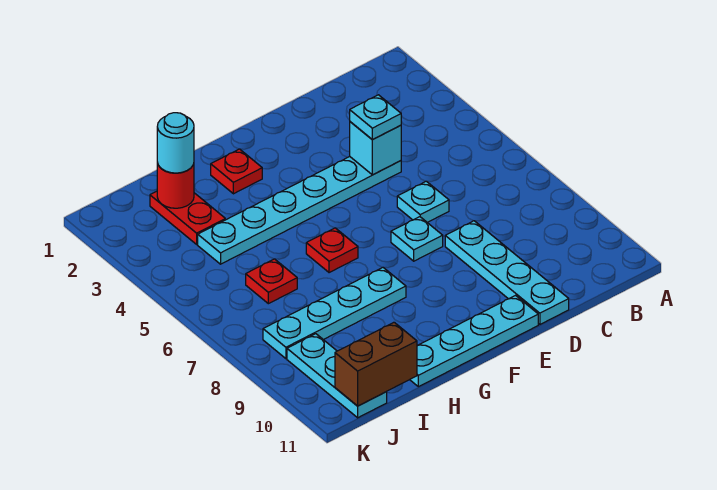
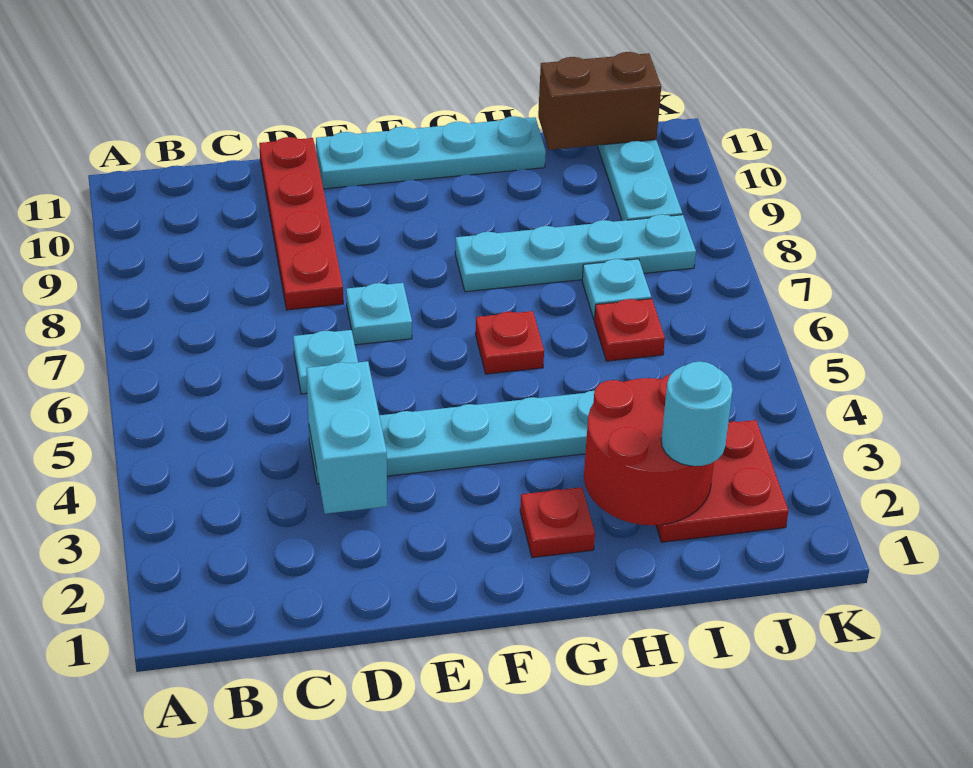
cyan 1x1 brick [350,122,401,175] -> cyan 1x2 brick [306,361,387,514]
cyan 1x1 plate [350,95,401,140] -> cyan 1x1 plate moved to [582,259,651,320]
cyan 1x4 plate [445,221,569,324] -> red 1x4 plate [259,137,343,310]
red 1x2 plate [150,191,225,244] -> red 2x2 plate [656,420,789,542]
red 1x1 round brick [157,163,194,208] -> red 2x2 round brick [584,374,714,525]

